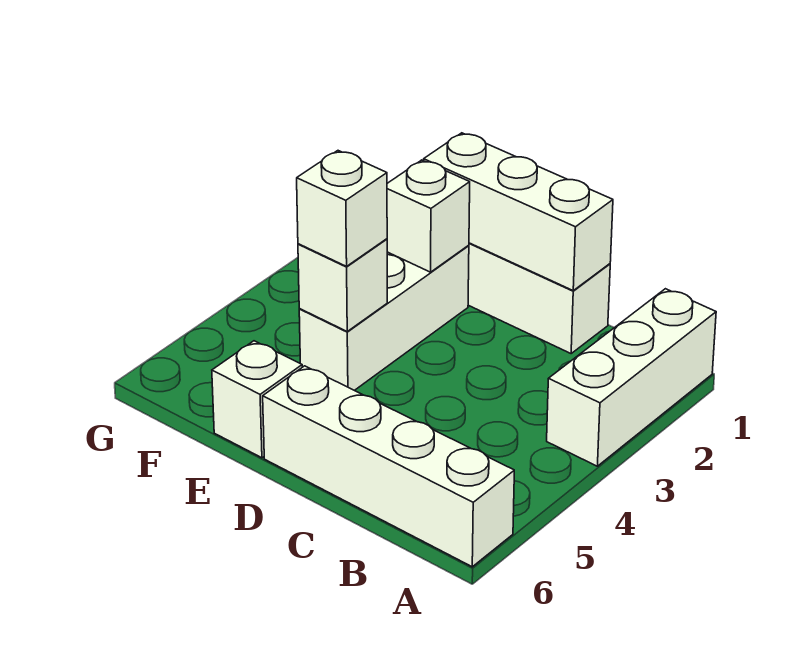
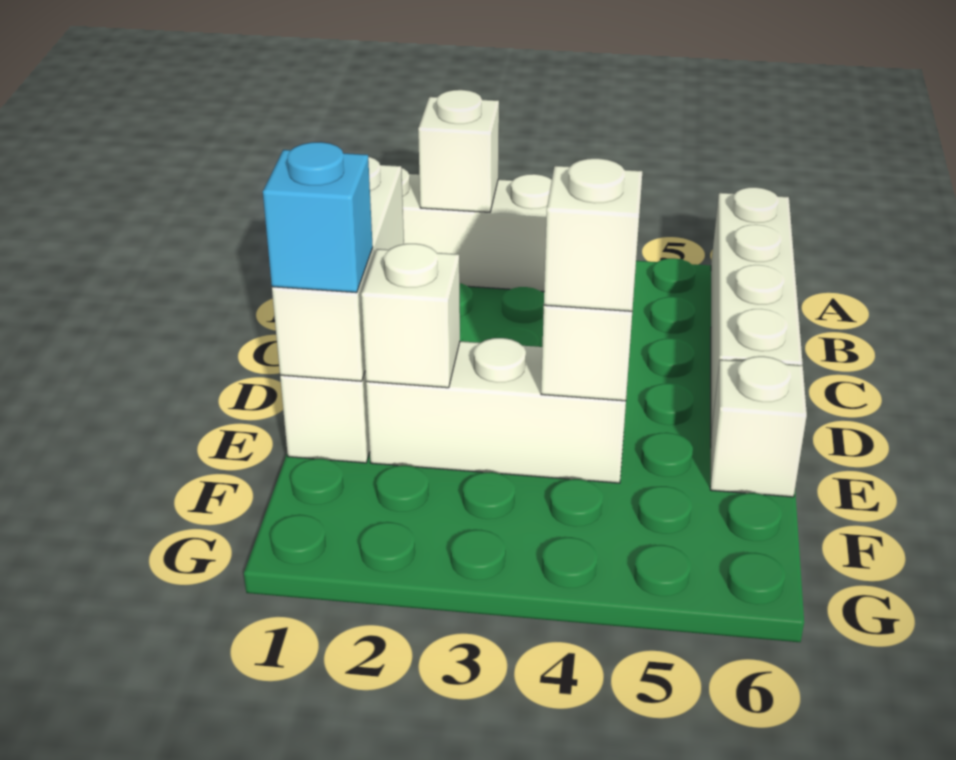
none -> white 1x1 brick [418,90,499,212]
none -> cyan 1x1 brick [263,142,373,293]

